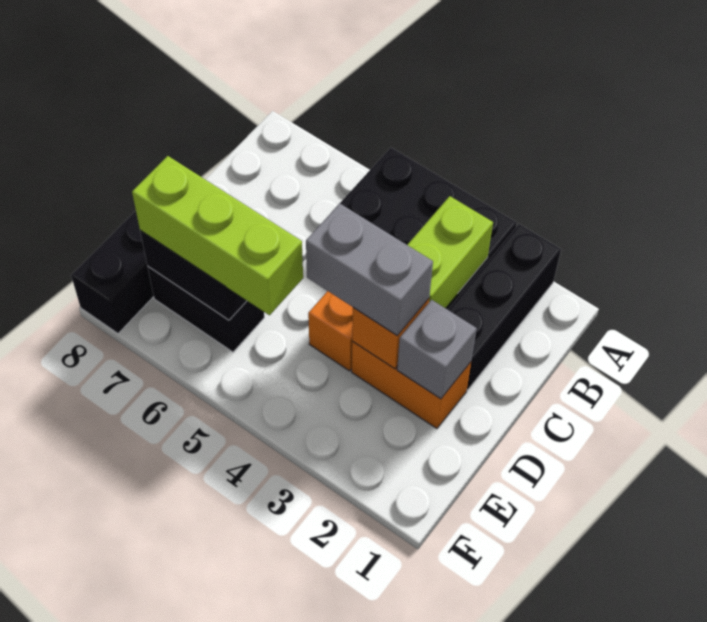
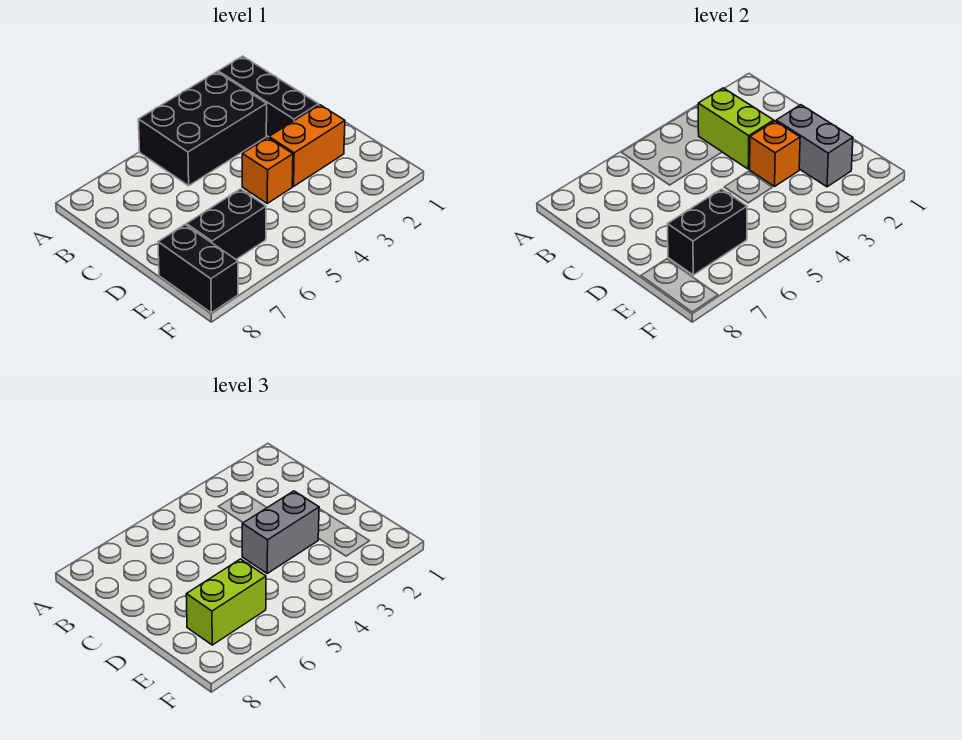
grey 1x1 brick [397,300,477,399] -> grey 1x2 brick [776,105,853,187]
lime 1x3 brick [132,156,303,315] -> lime 1x2 brick [186,559,266,645]

